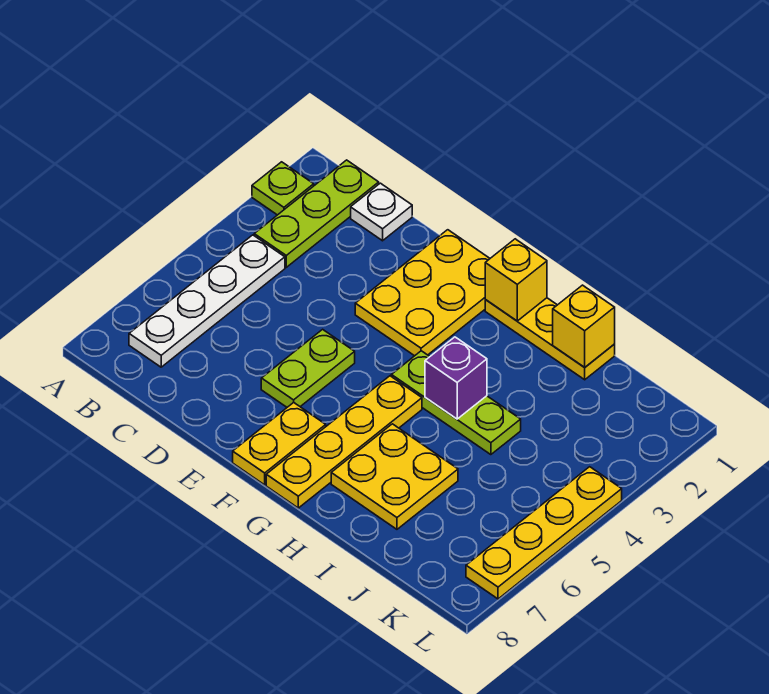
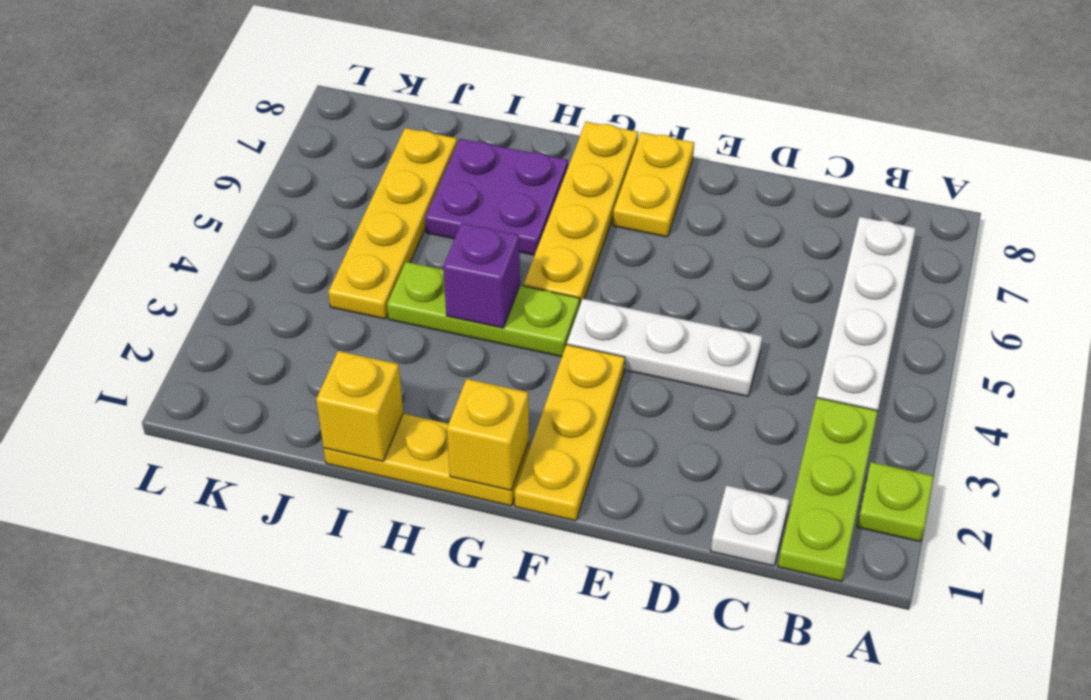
none -> white 1x3 plate [567,299,762,396]
yellow 2x3 plate [355,230,490,356] -> yellow 1x3 plate [515,345,625,521]
lime 1x2 plate [261,329,355,407] -> none
yellow 2x2 plate [331,424,458,529] -> purple 2x2 plate [425,139,568,255]
yellow 1x4 plate [466,467,622,599] -> yellow 1x4 plate moved to [328,128,457,319]

